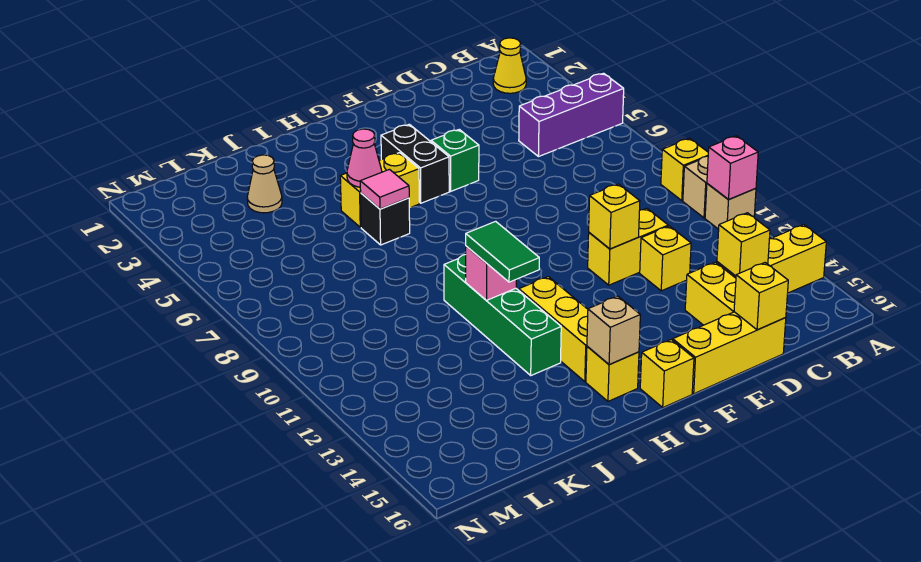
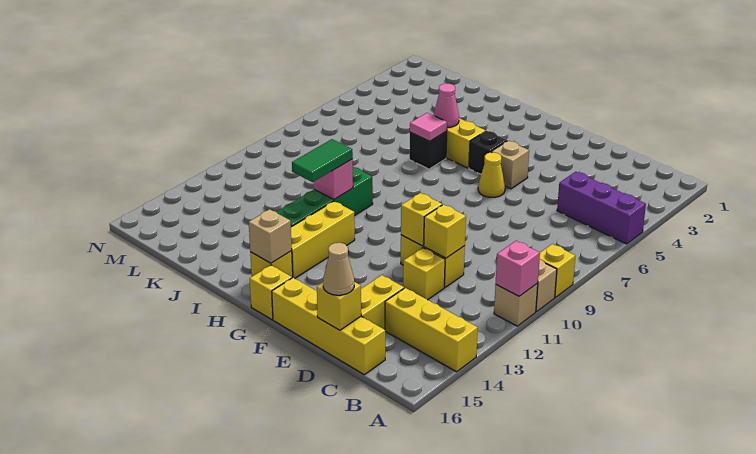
yellow 1x1 cone [493,38,526,93] -> yellow 1x1 cone moved to [478,153,505,197]
yellow 1x1 brick [717,213,770,276] -> yellow 1x1 brick moved to [424,205,466,258]
yellow 1x3 brick [673,312,786,394] -> yellow 1x4 brick [272,278,385,375]
green 1x1 brick [431,129,479,191] -> tan 1x1 brick [492,141,529,189]
black 1x2 brick [381,124,449,203] -> black 1x1 brick [469,131,507,174]
tan 1x1 cone [247,155,282,213] -> tan 1x1 cone moved to [323,243,354,295]

